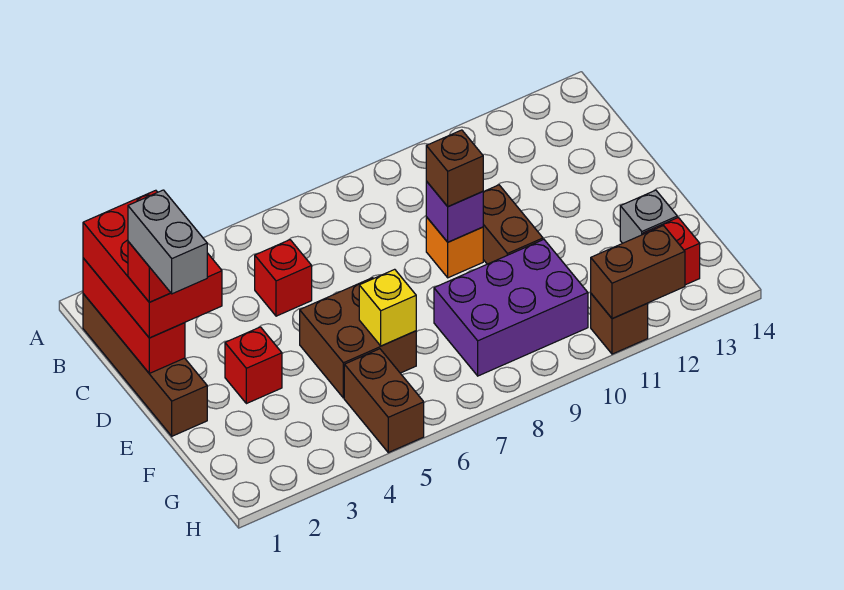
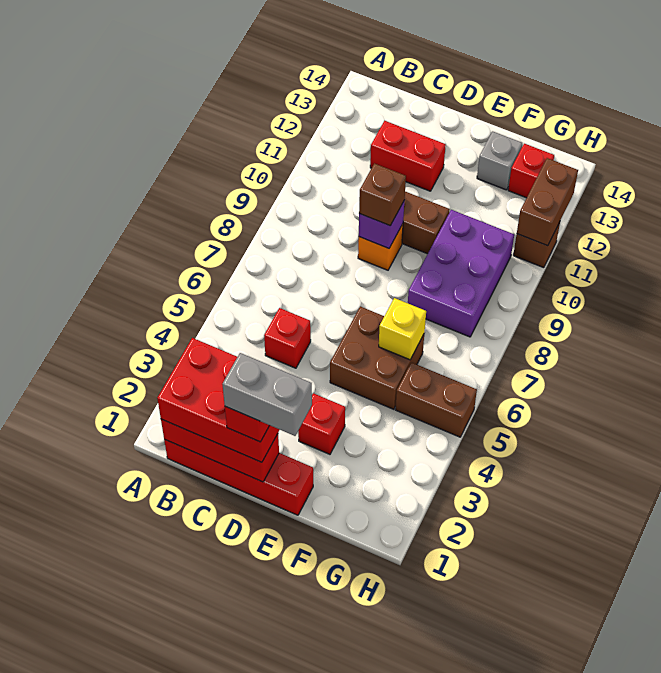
brown 1x4 brick [83,294,207,436] -> red 1x4 brick [164,439,313,515]
none -> red 1x2 brick [370,121,446,191]

